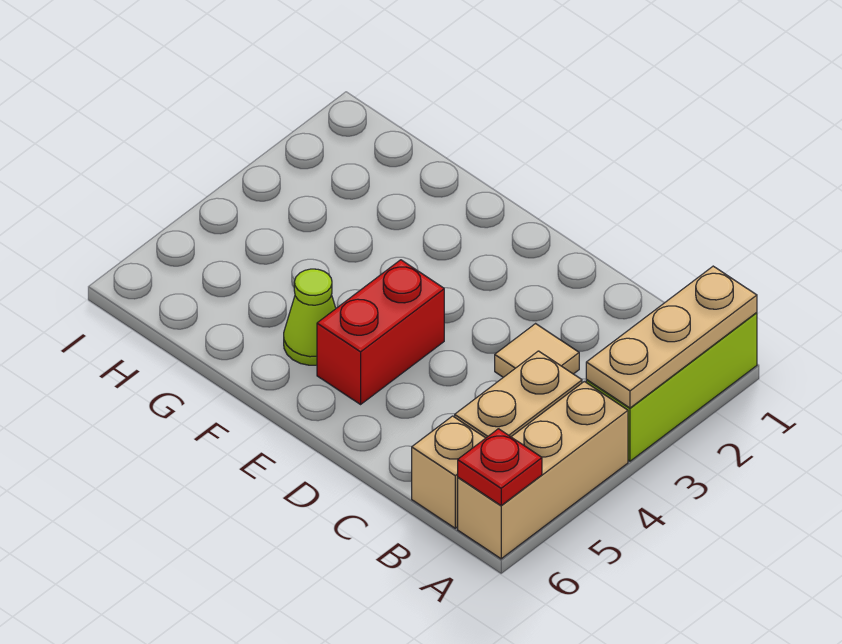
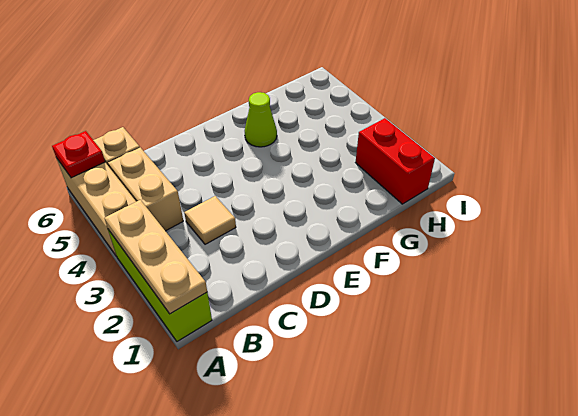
red 1x2 brick [317,260,444,404] -> red 1x2 brick moved to [356,118,435,204]

